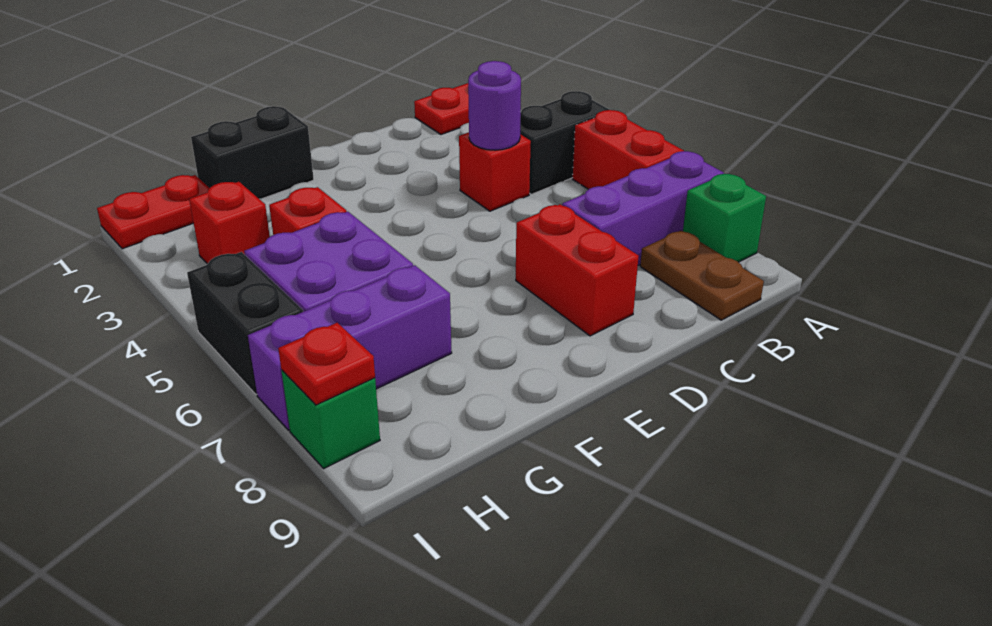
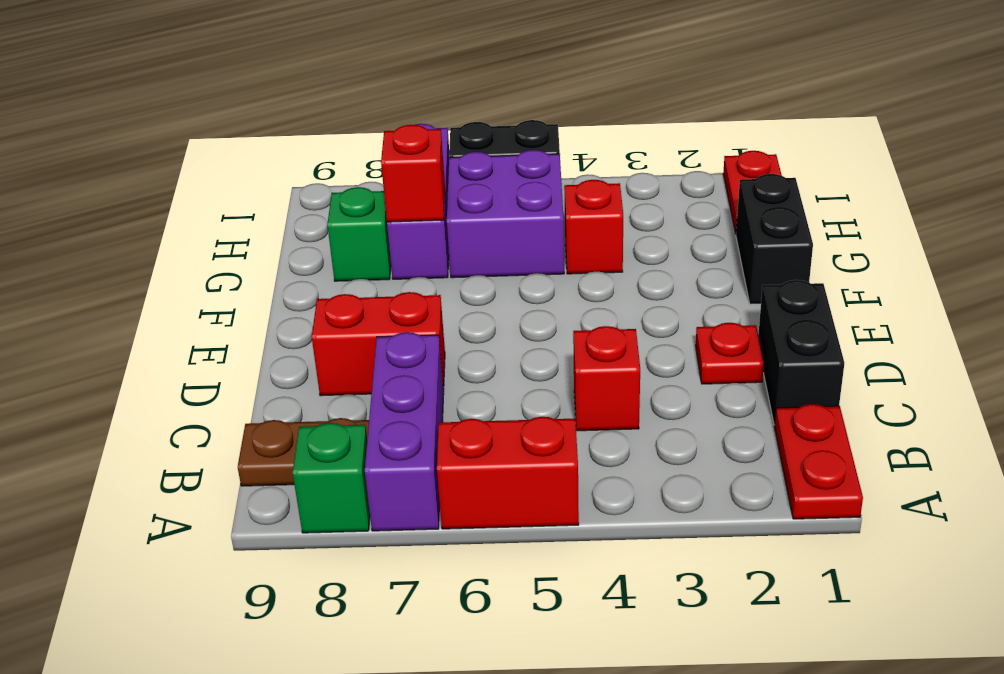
black 1x2 brick [520,91,610,194] -> black 1x2 brick moved to [758,280,844,425]
purple 1x1 round brick [468,61,521,150] -> none
red 1x1 brick [189,182,270,264] -> red 1x1 brick moved to [381,125,445,222]
green 1x1 brick [281,370,380,468] -> green 1x1 brick moved to [327,187,391,281]
red 1x1 plate [278,323,375,405] -> red 1x1 plate moved to [696,323,764,384]

